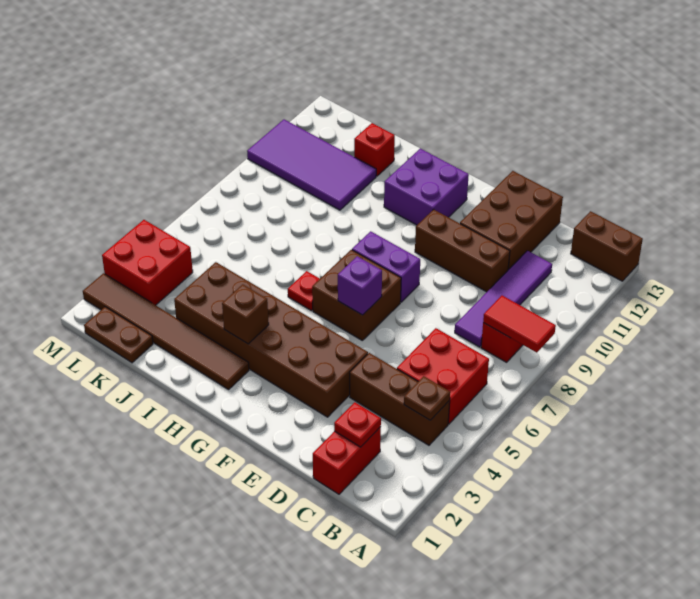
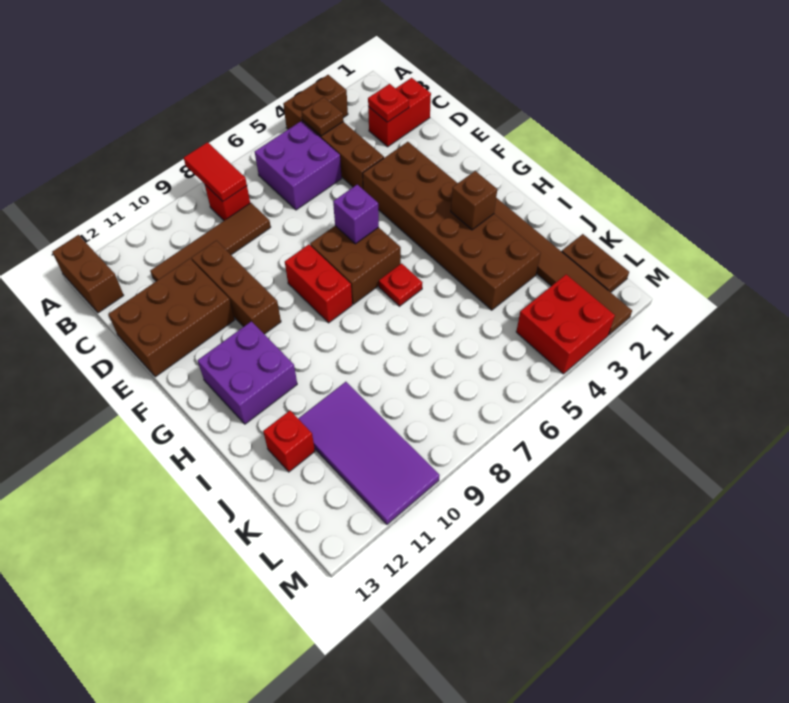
none -> brown 1x2 brick [283,75,348,129]
red 2x2 brick [397,328,489,424] -> purple 2x2 brick [255,121,342,210]
purple 1x4 tile [455,251,552,347] -> brown 1x4 tile [150,203,271,281]
purple 1x2 brick [352,231,420,302] -> red 1x2 brick [285,244,352,323]

